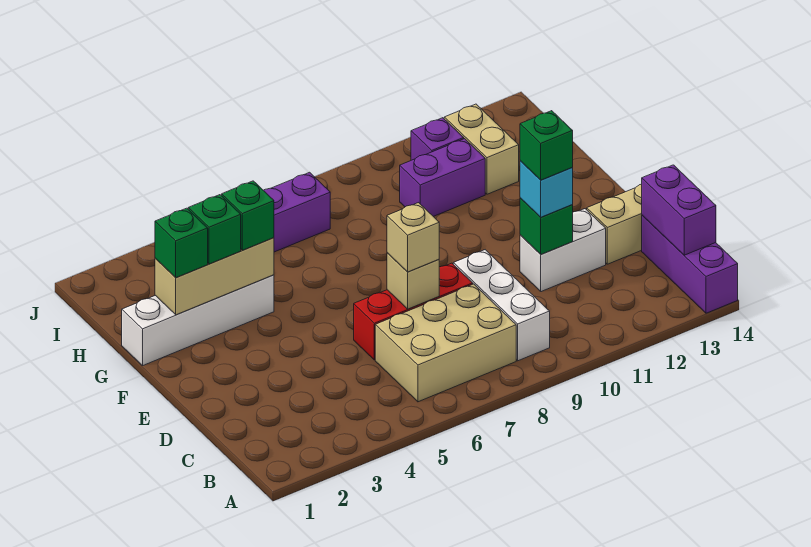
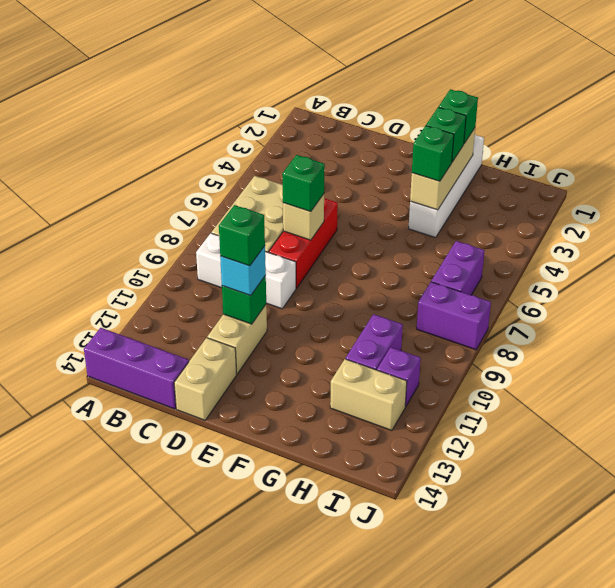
purple 1x2 brick [642,165,716,255] -> purple 1x2 brick moved to [417,282,491,350]
tan 1x1 brick [387,203,439,272] -> green 1x1 brick [282,155,325,212]
white 1x2 brick [520,209,606,292] -> tan 1x2 brick [207,305,267,374]

